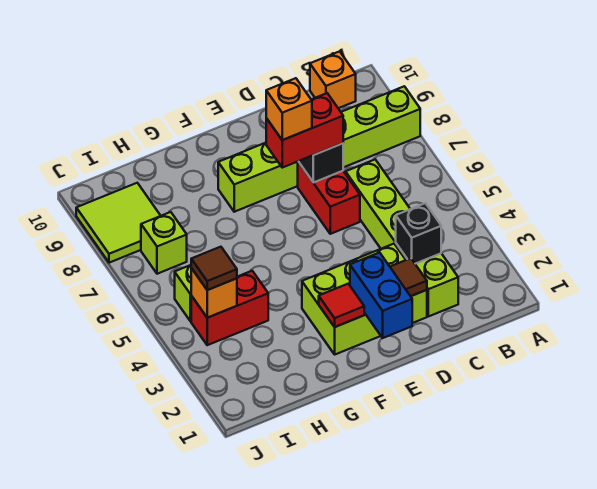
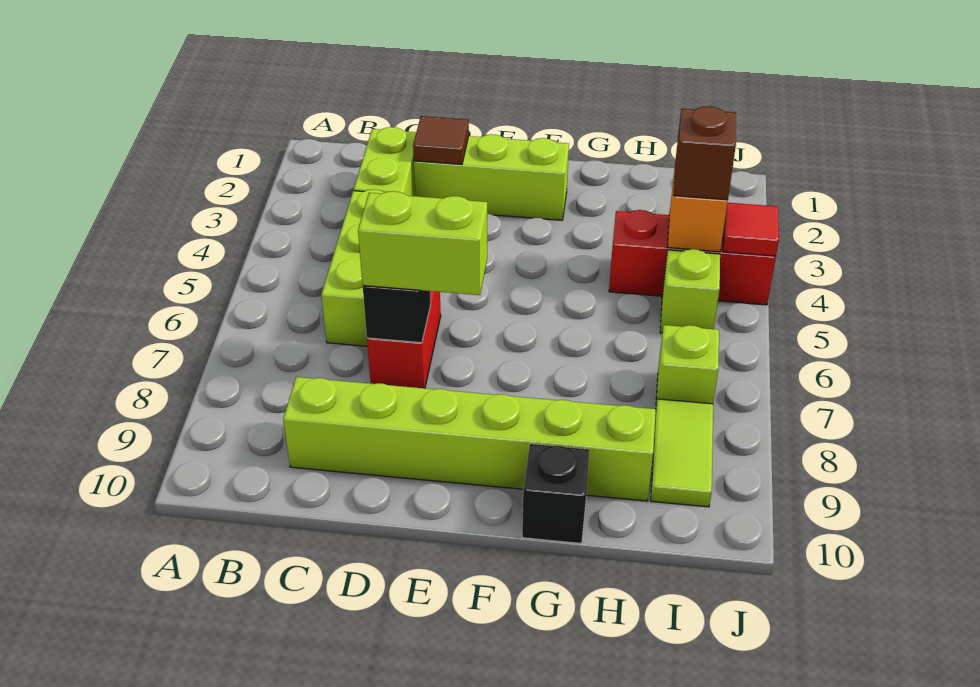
lime 1x6 brick [218,86,420,212] -> lime 1x6 brick moved to [283,377,656,501]
orange 1x1 brick [310,51,356,108] -> none
black 1x1 brick [396,203,441,264] -> black 1x1 brick moved to [522,444,590,543]
lime 2x3 brick [302,244,427,354] -> lime 1x3 brick [414,134,569,220]
red 1x2 brick [266,93,343,168] -> lime 1x2 brick [358,191,487,295]
blue 1x2 brick [350,253,412,338] -> none
orange 1x1 brick [266,78,312,140] -> none
red 1x1 tile [319,284,364,327] -> red 1x1 tile moved to [723,203,779,256]
red 1x2 brick [191,271,268,345] -> red 1x3 brick [609,210,776,305]
brown 1x1 tile [191,247,237,290] -> brown 1x1 brick [673,106,736,200]
lime 2x2 tile [76,183,161,263] -> lime 1x2 tile [651,399,713,507]

